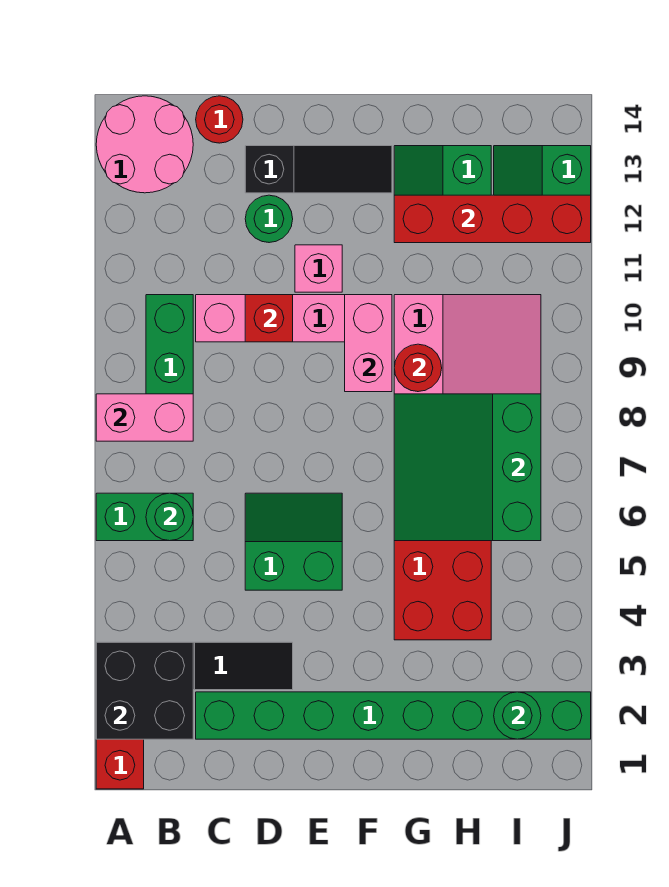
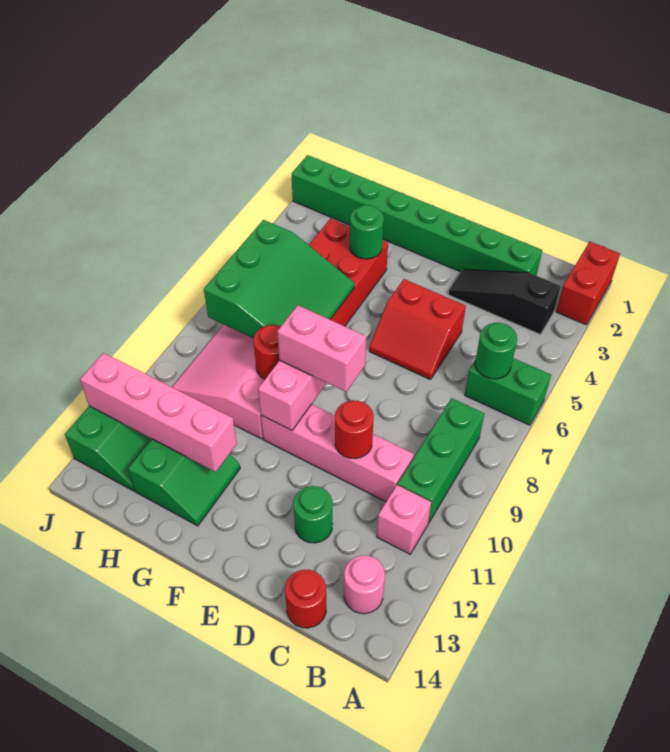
black 2x2 brick [96,642,193,739] -> none
pink 1x2 brick [96,394,193,441] -> pink 1x2 brick moved to [277,305,366,392]
pink 2x2 round brick [96,96,193,193] -> pink 1x1 round brick [344,555,385,614]
green 2x2 slope [245,493,342,590] -> red 2x2 slope [369,279,466,380]
red 1x1 brick [245,295,293,342] -> red 1x1 round brick [335,400,374,459]
black 1x3 slope [245,146,392,193] -> none
pink 1x1 brick [295,245,342,292] -> pink 1x1 brick moved to [377,485,431,554]
red 1x4 brick [394,195,591,243] -> pink 1x4 brick [80,353,237,472]
green 1x1 round brick [494,692,541,739] -> green 1x1 round brick moved to [350,205,384,259]

